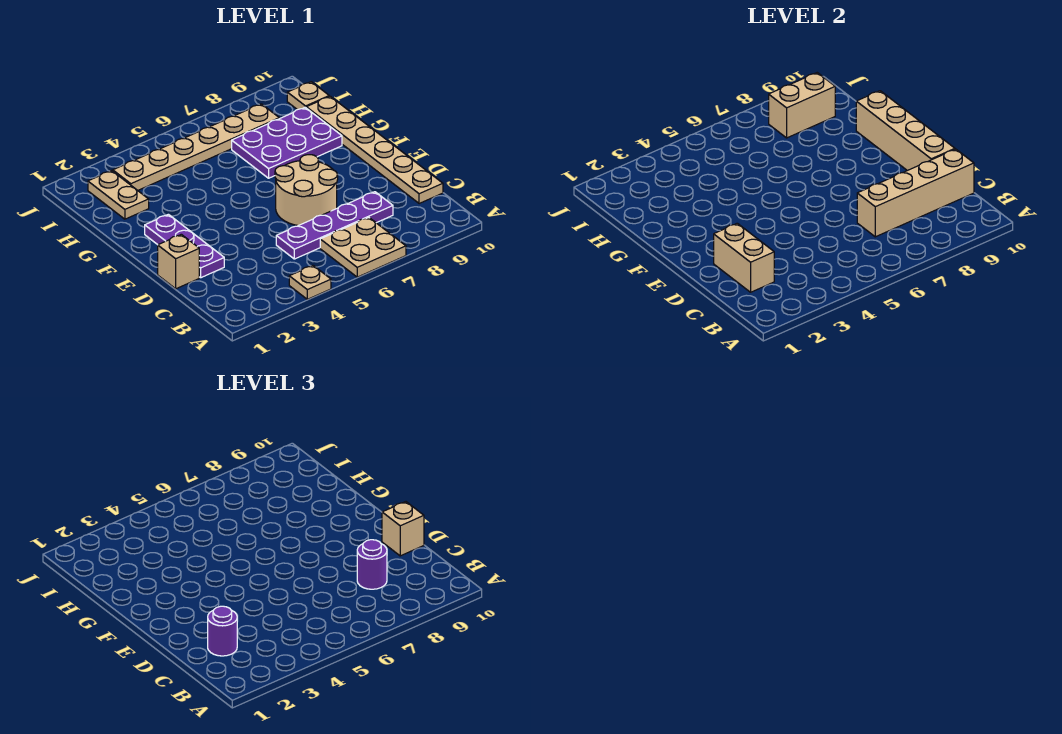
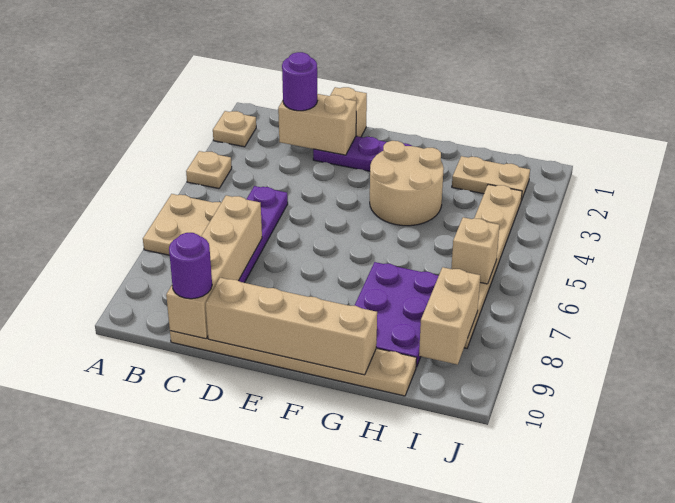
purple 1x1 round brick [357,540,387,589] -> purple 1x1 round brick moved to [169,233,212,299]
tan 2x2 round brick [275,155,338,226] -> tan 2x2 round brick moved to [370,141,444,226]
tan 1x1 brick [382,502,424,556] -> tan 1x1 brick moved to [451,217,499,284]
tan 1x1 plate [287,82,329,110] -> tan 1x1 plate moved to [213,111,256,147]

